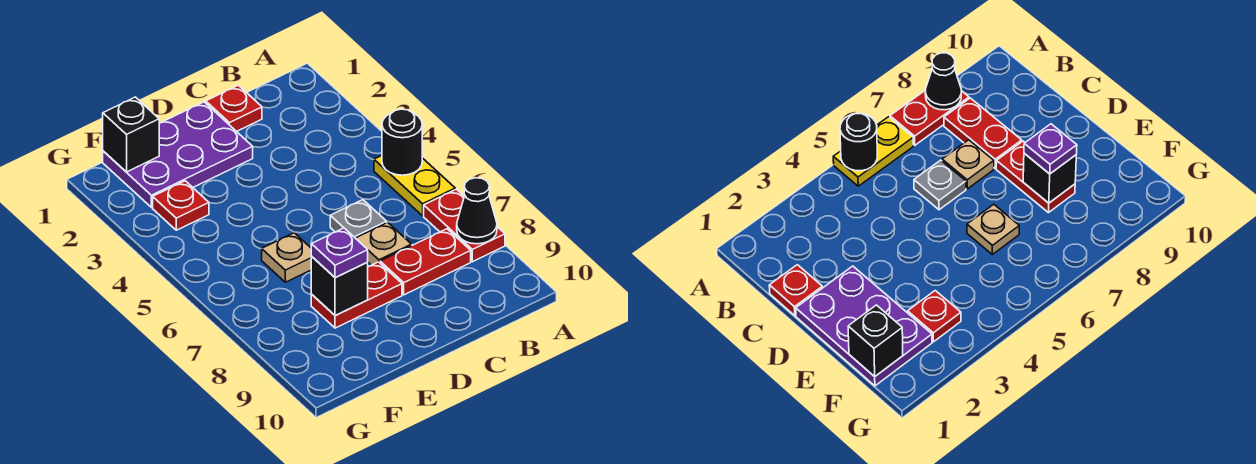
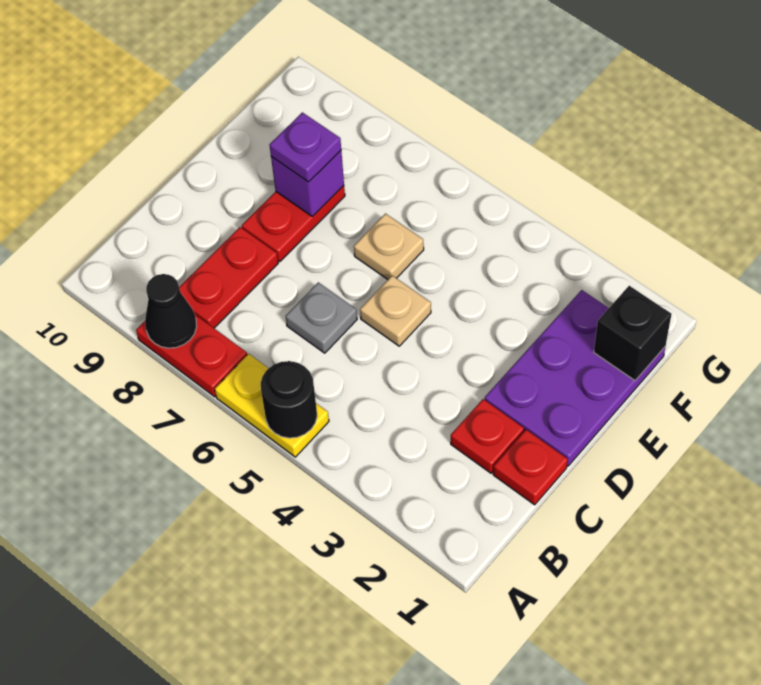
tan 1x1 plate [356,223,412,265] -> tan 1x1 plate moved to [360,276,431,346]
black 1x1 brick [311,257,368,315] -> purple 1x1 brick [271,151,344,217]
red 1x1 plate [153,181,209,230] -> red 1x1 plate moved to [451,399,524,473]

